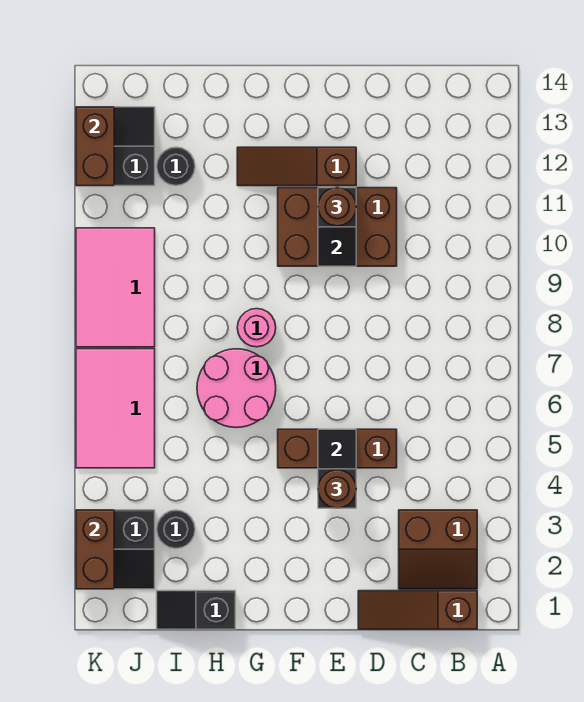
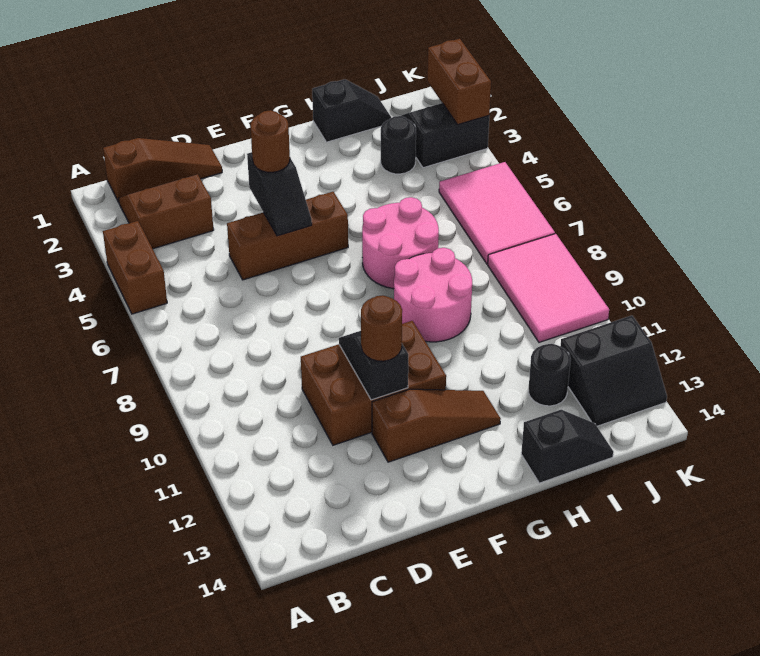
pink 1x1 round brick [237,309,276,347] -> pink 2x2 round brick [394,248,472,342]
none -> black 1x2 slope [521,410,614,483]
brown 1x2 brick [76,107,114,186] -> brown 1x2 brick moved to [103,221,167,314]

